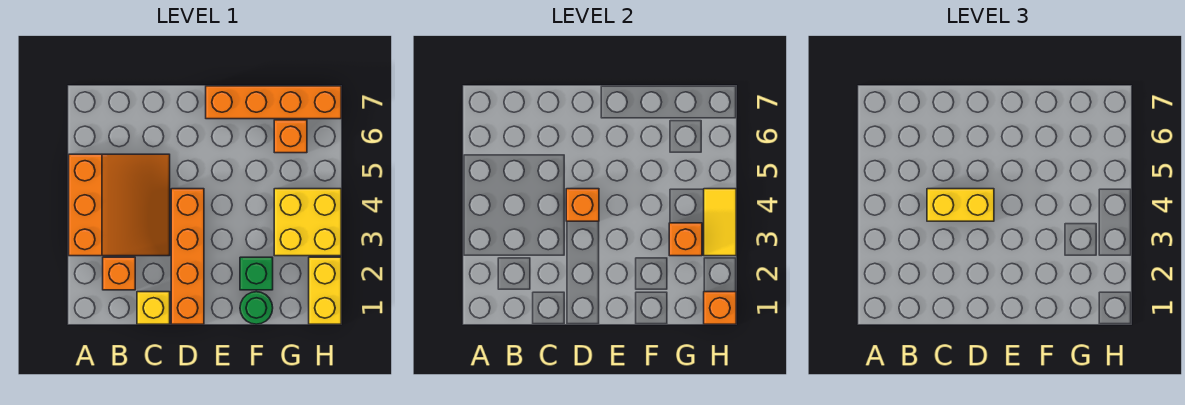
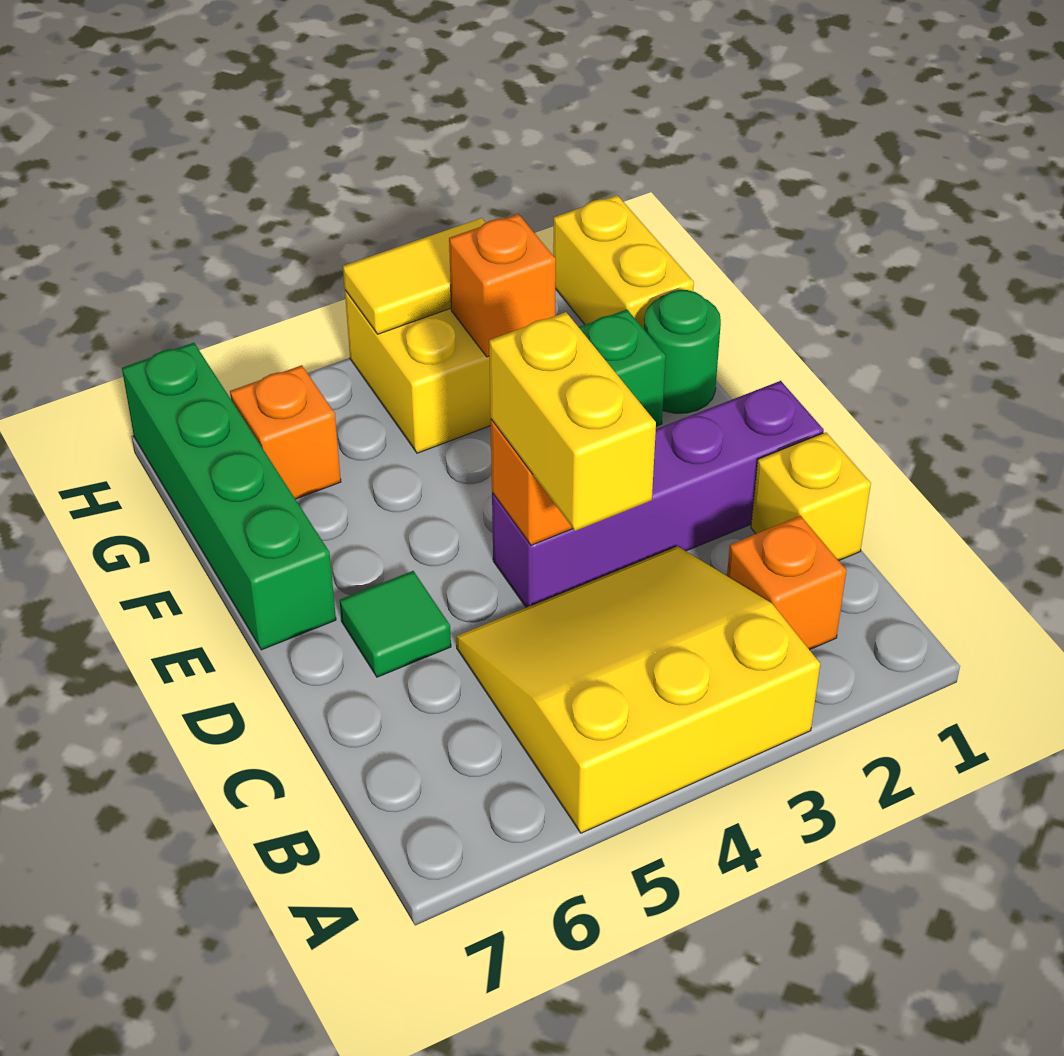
orange 3x3 slope [69,154,170,256] -> yellow 3x3 slope [456,546,820,833]
orange 1x4 brick [171,189,204,324] -> purple 1x4 brick [492,381,824,607]
none -> green 1x1 tile [340,571,451,677]
orange 1x4 brick [206,86,341,119] -> green 1x4 brick [122,343,336,650]
yellow 1x2 brick [309,257,341,324] -> yellow 1x2 brick turned to [553,195,694,329]
orange 1x1 brick [704,292,736,324] -> none

